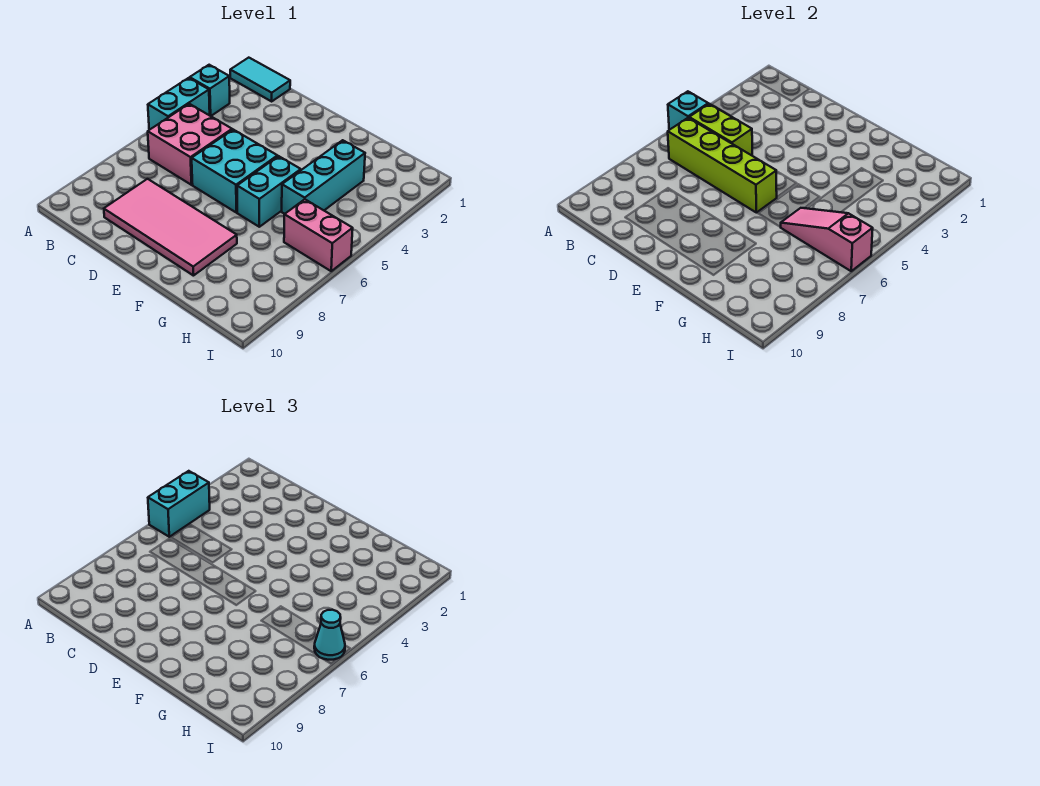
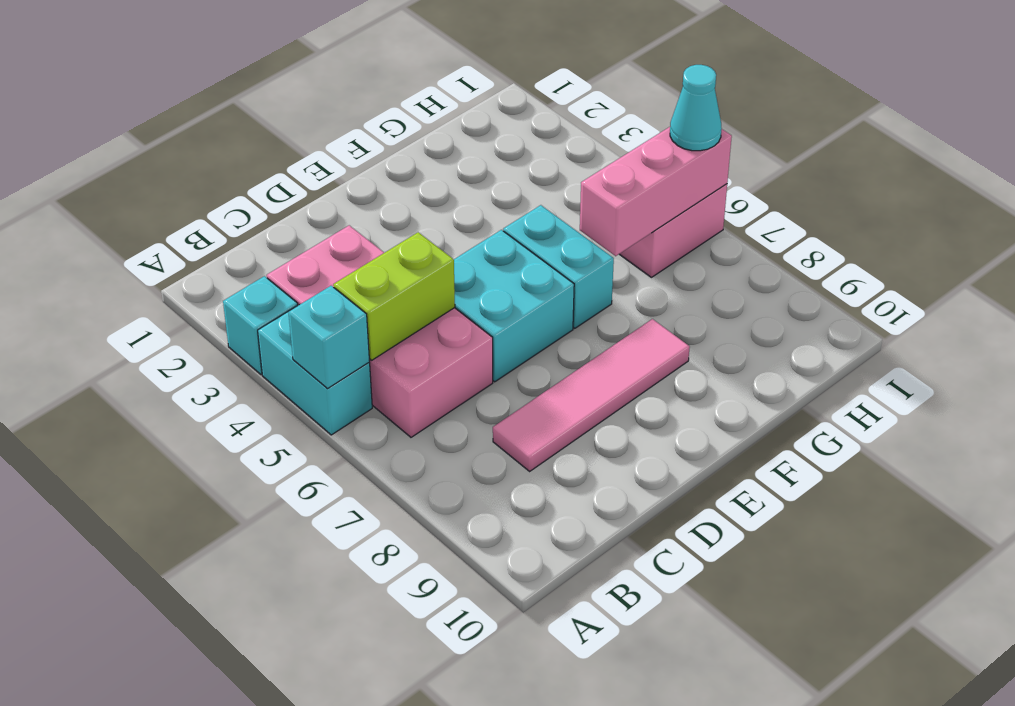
cyan 1x2 tile [230,58,290,101] -> none
cyan 1x2 brick [148,471,210,537] -> none
pink 2x2 brick [148,104,232,185] -> pink 2x4 brick [267,225,493,437]
lime 1x4 brick [668,118,777,213] -> none
pink 2x4 tile [104,179,237,276] -> pink 1x4 tile [493,319,690,471]
cyan 1x3 brick [282,140,365,214] -> none
pink 1x3 slope [781,208,873,271] -> pink 1x3 brick [580,127,732,256]

